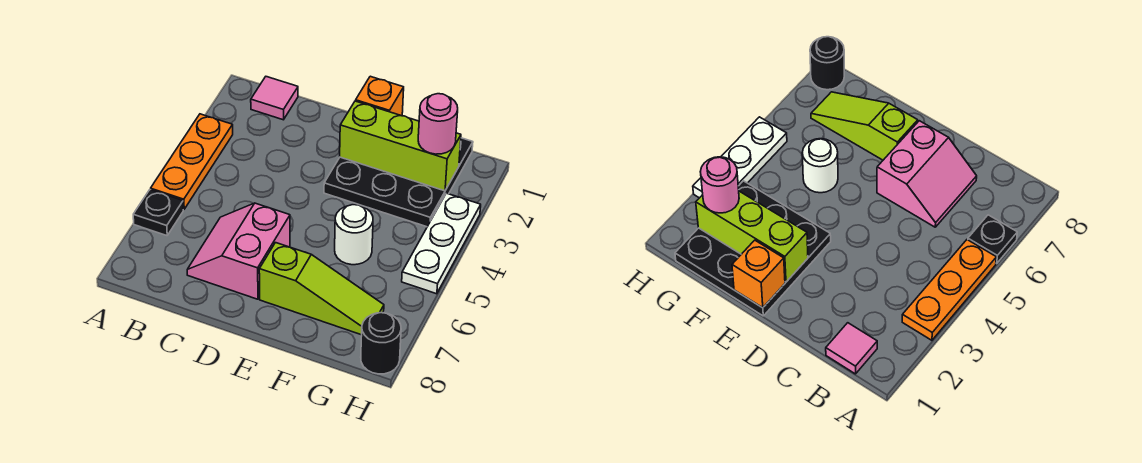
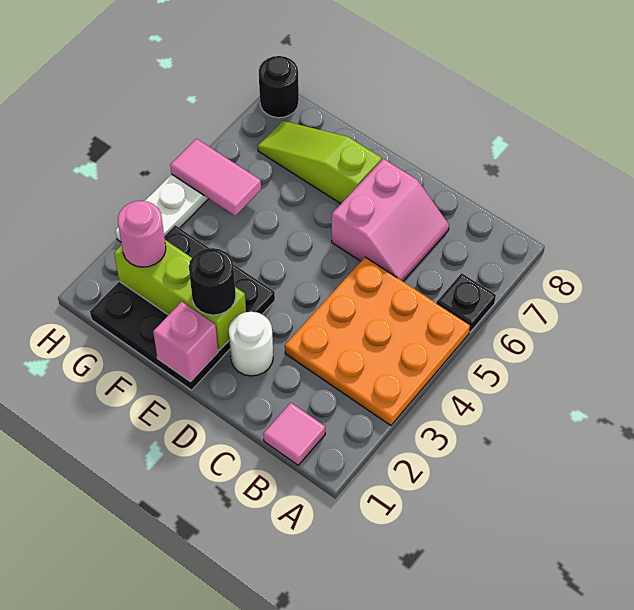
orange 1x3 plate [151,114,233,209] -> orange 3x3 plate [285,257,470,426]
orange 1x1 brick [356,76,404,116] -> pink 1x1 brick [153,302,218,382]
none -> black 1x1 round brick [189,248,236,315]
white 1x1 round brick [335,205,373,265] -> white 1x1 round brick moved to [229,312,273,376]
none -> pink 1x2 tile [170,139,261,216]

